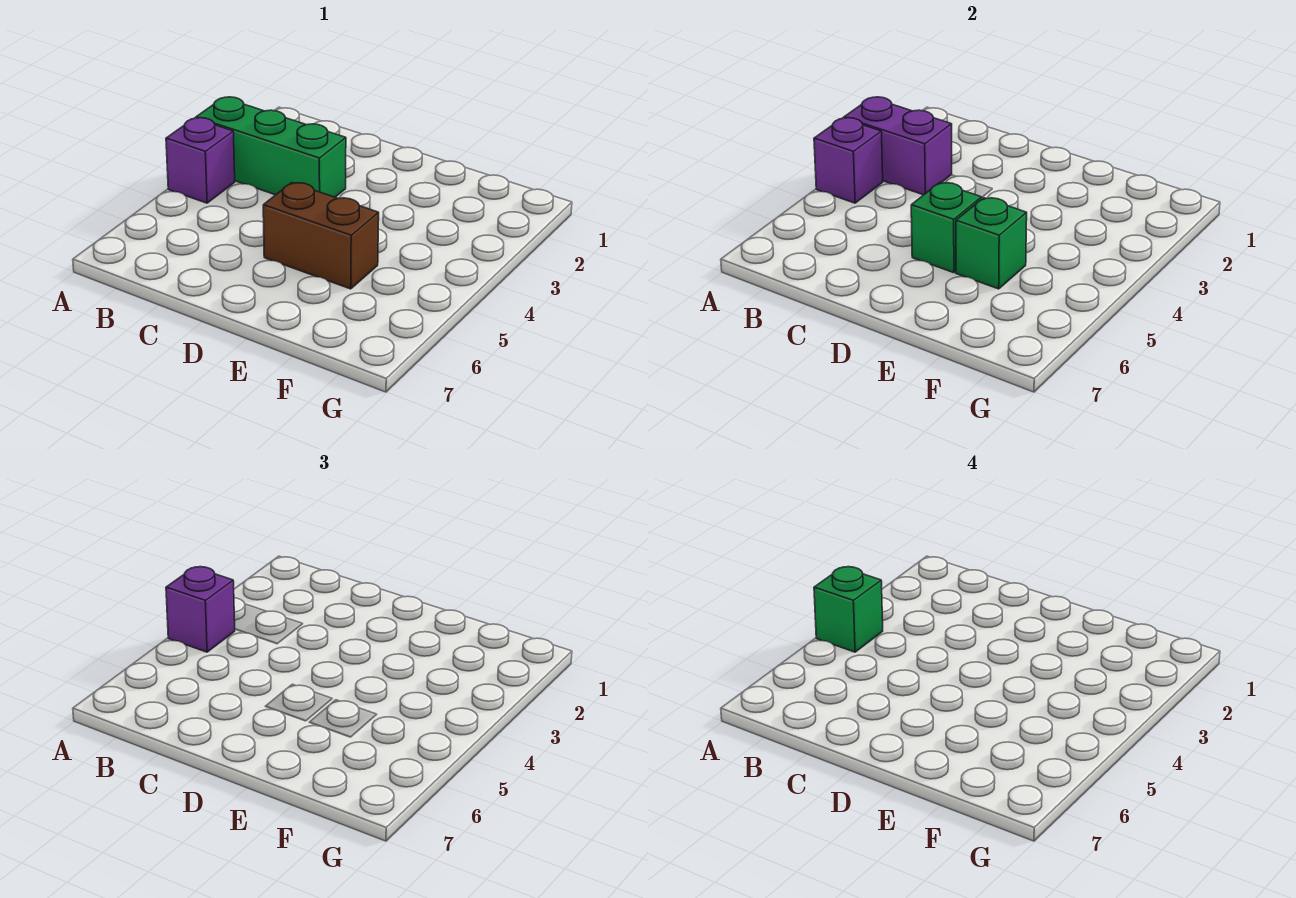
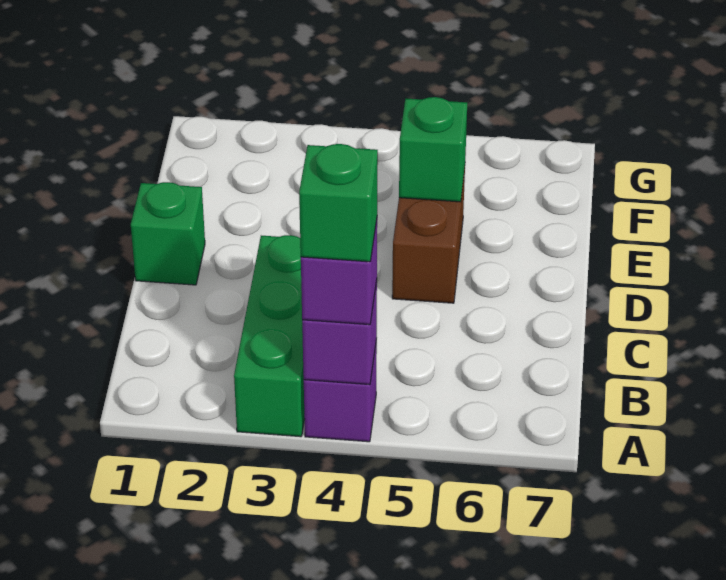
purple 1x2 brick [844,97,952,195] -> none
green 1x1 brick [911,183,982,273] -> green 1x1 brick moved to [131,182,205,285]

